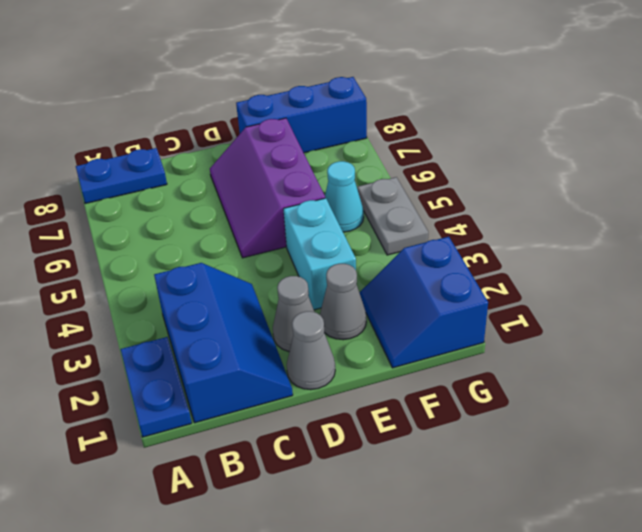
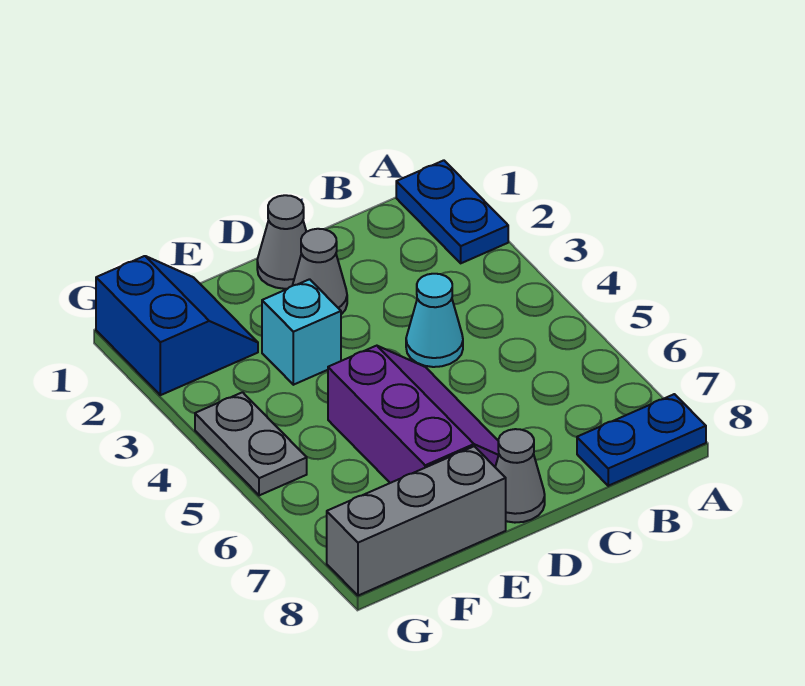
blue 2x3 slope [154,263,293,423] -> none
grey 1x1 cone [320,264,366,340] -> grey 1x1 cone moved to [495,429,545,523]
cyan 1x2 brick [283,198,356,310] -> cyan 1x1 brick [262,279,341,385]
blue 1x3 brick [236,77,367,153] -> grey 1x3 brick [327,446,506,596]
cyan 1x1 cone [325,161,364,232] -> cyan 1x1 cone moved to [406,274,463,367]

